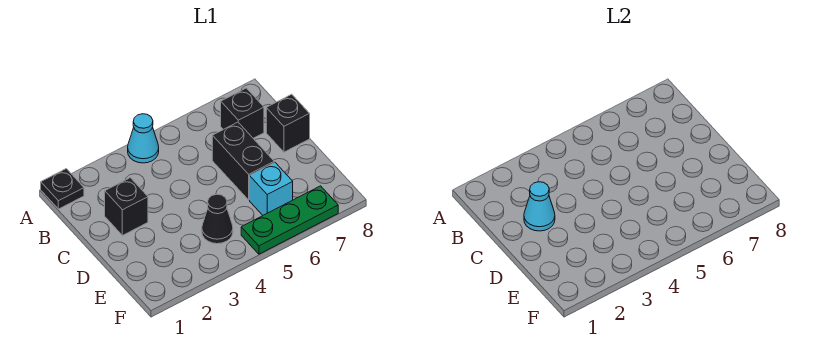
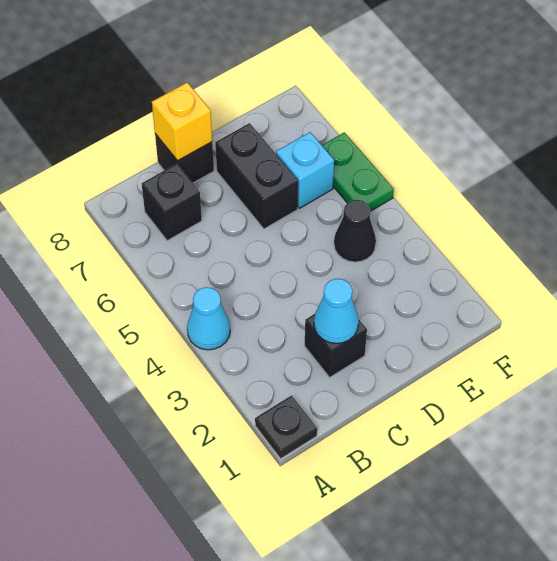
black 1x2 brick [212,122,274,200] -> black 1x2 brick turned to [215,123,298,229]
none -> yellow 1x1 brick [152,83,212,161]
green 1x3 plate [241,186,338,254] -> green 1x2 plate [322,132,394,211]

